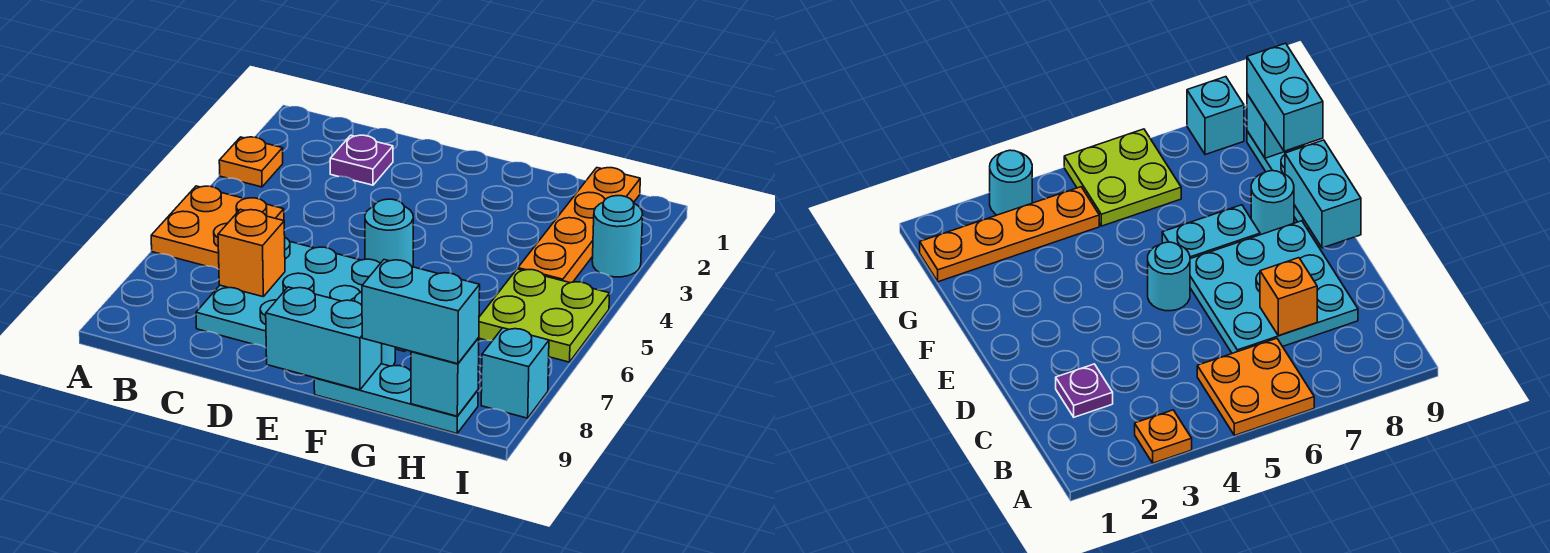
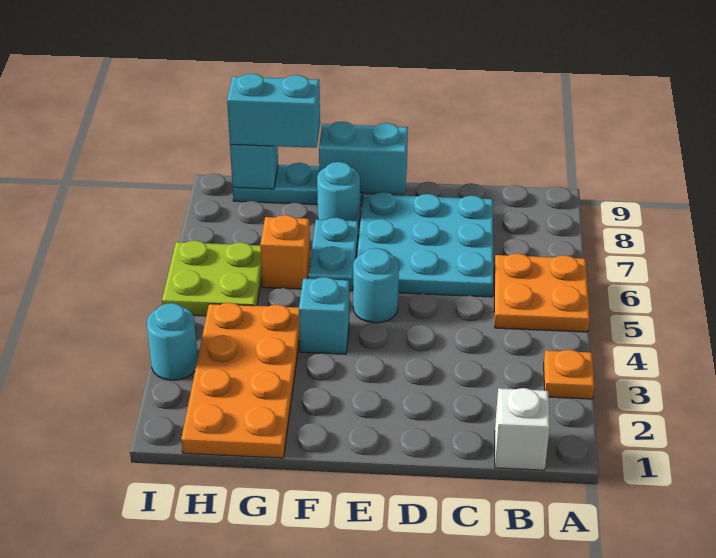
none -> white 1x1 brick [495,388,550,470]
purple 1x1 plate [330,135,393,185] -> none
orange 1x1 brick [218,209,285,297] -> orange 1x1 brick moved to [260,215,310,289]
orange 1x4 plate [518,168,640,283] -> orange 2x4 plate [181,303,300,458]
cyan 1x1 brick [481,328,549,418] -> cyan 1x1 brick moved to [299,277,349,354]

